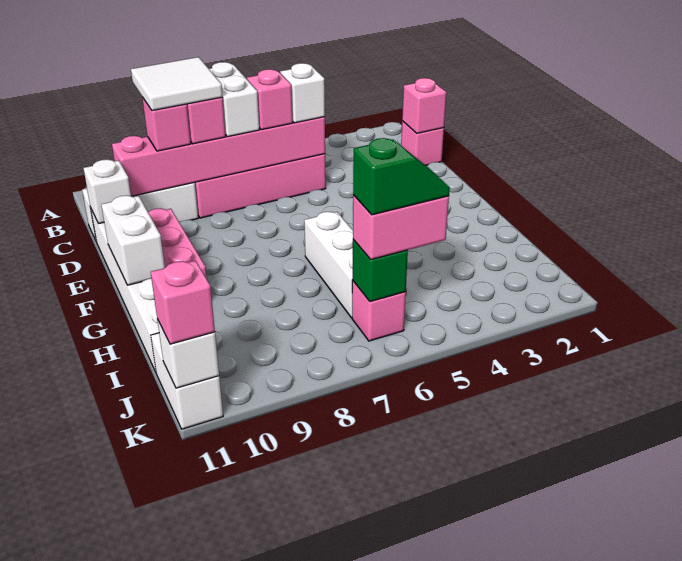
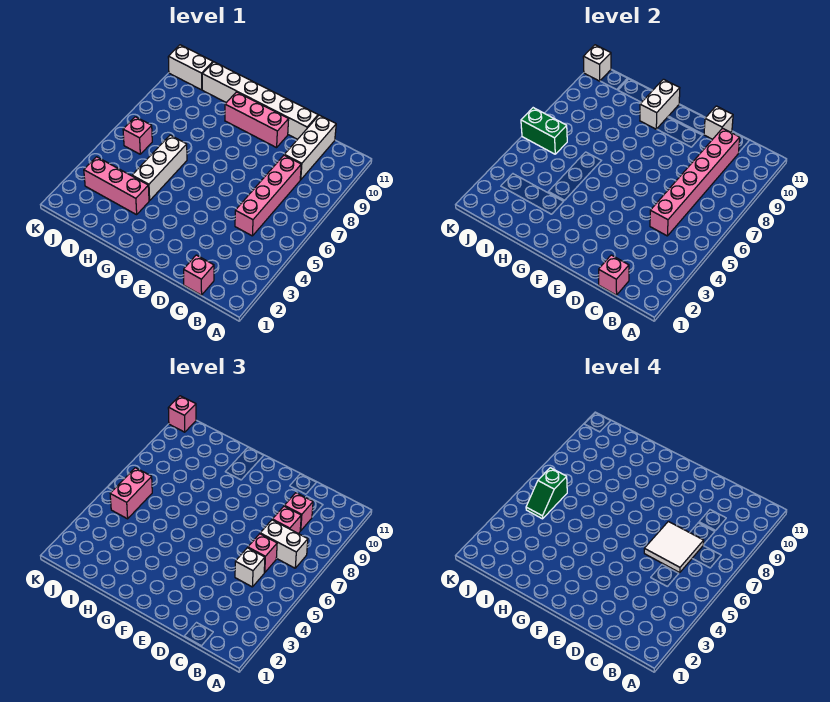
white 2x2 tile [131,57,222,111] -> white 2x2 tile moved to [644,521,704,573]
white 1x2 brick [101,195,165,285] -> white 1x2 brick turned to [640,79,680,129]
white 1x3 brick [304,212,353,318] -> white 1x3 brick turned to [132,135,187,201]
none -> pink 1x3 brick [84,157,149,215]
green 1x1 brick [352,239,408,302] -> green 1x2 brick [521,108,567,154]

